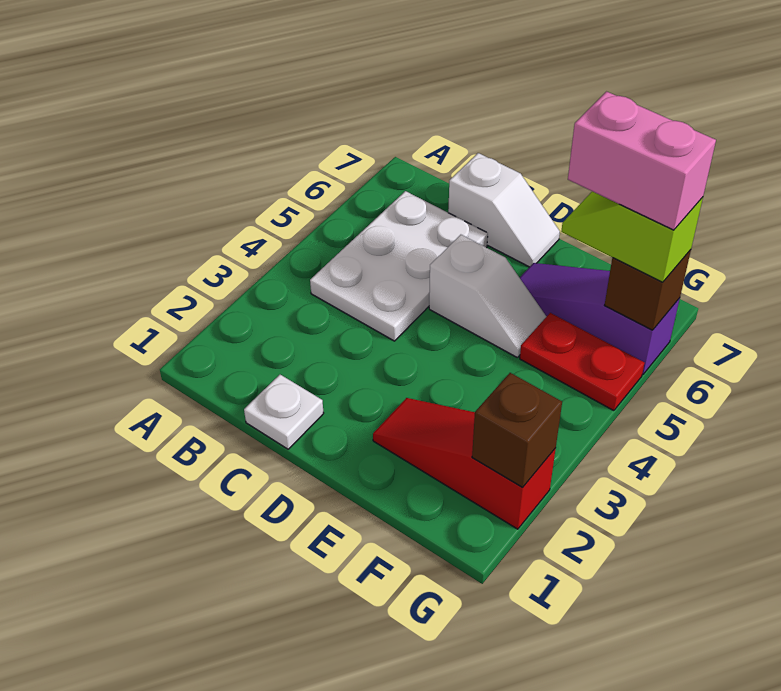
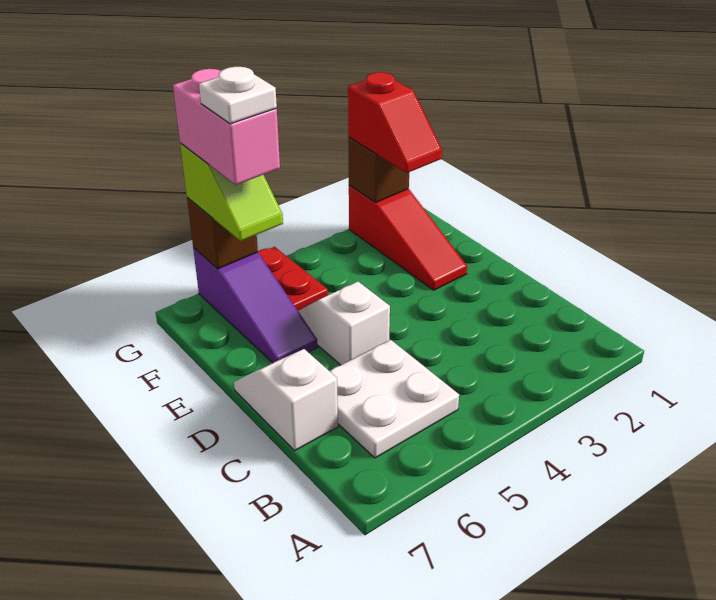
white 2x3 plate [310,191,488,341] -> white 2x2 plate [330,340,459,458]
white 1x1 plate [244,375,324,449] -> white 1x1 plate moved to [199,67,277,124]
none -> red 1x2 slope [348,72,442,173]

